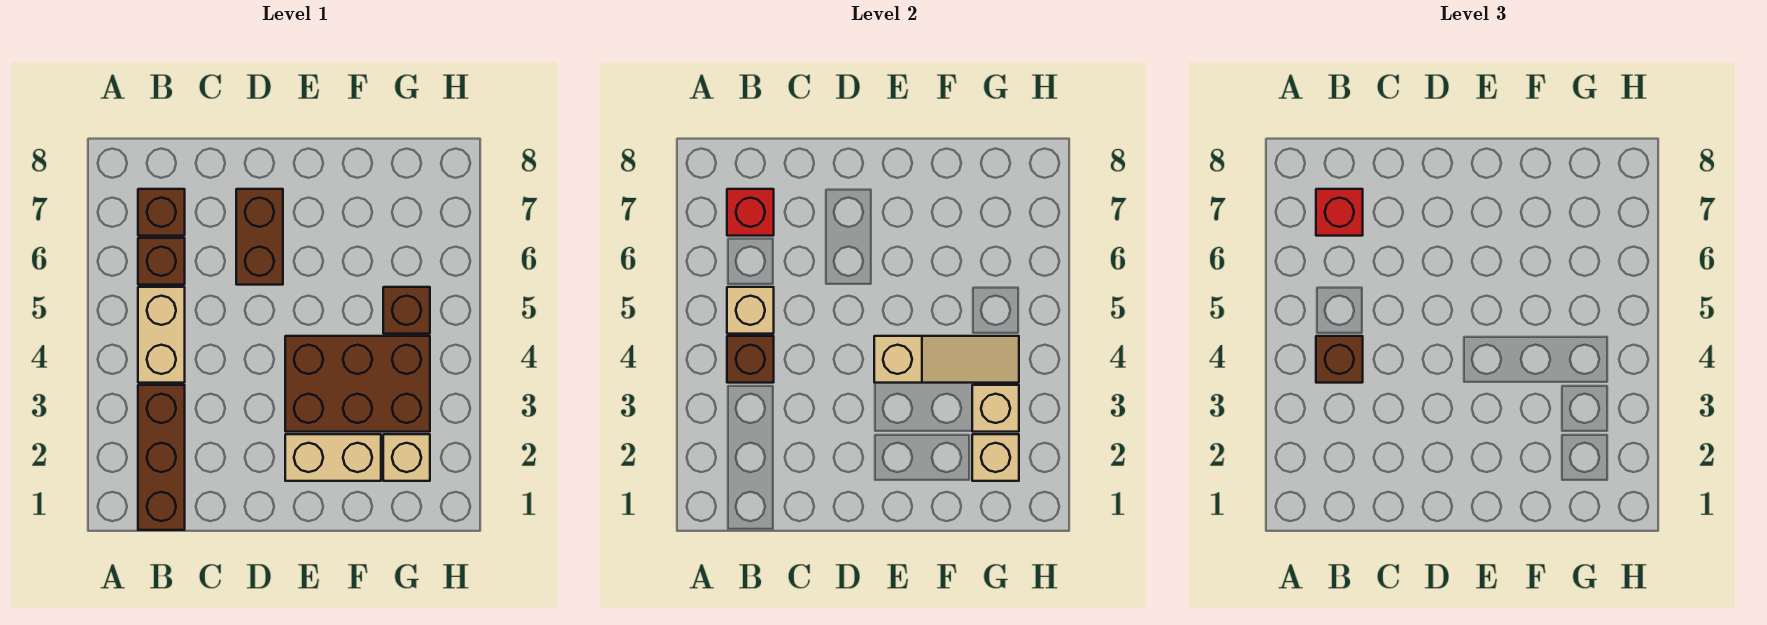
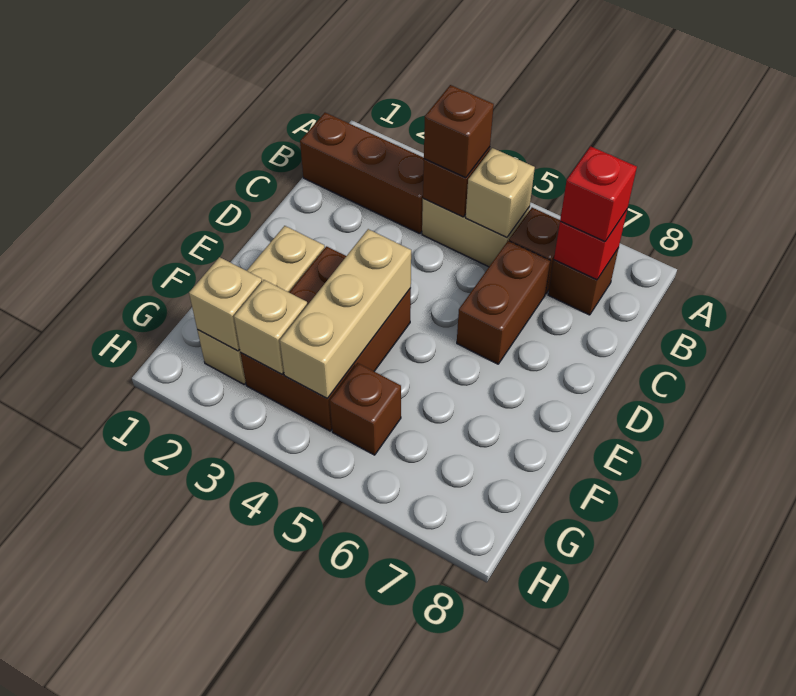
brown 1x2 brick [236,189,283,285] -> brown 1x2 brick turned to [457,241,550,364]
tan 1x3 slope [874,336,1019,383] -> tan 1x3 brick [280,229,411,399]

